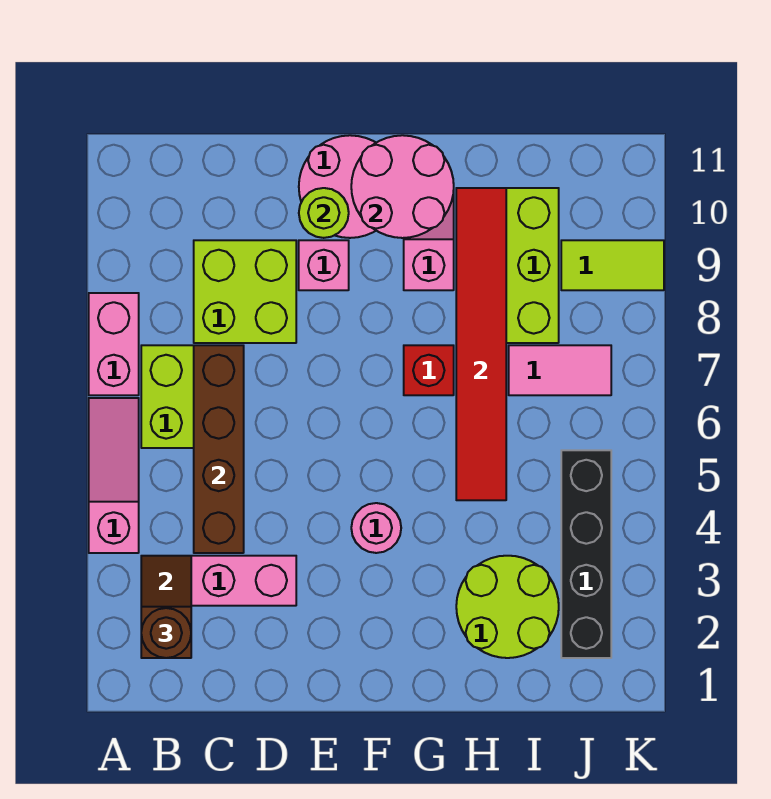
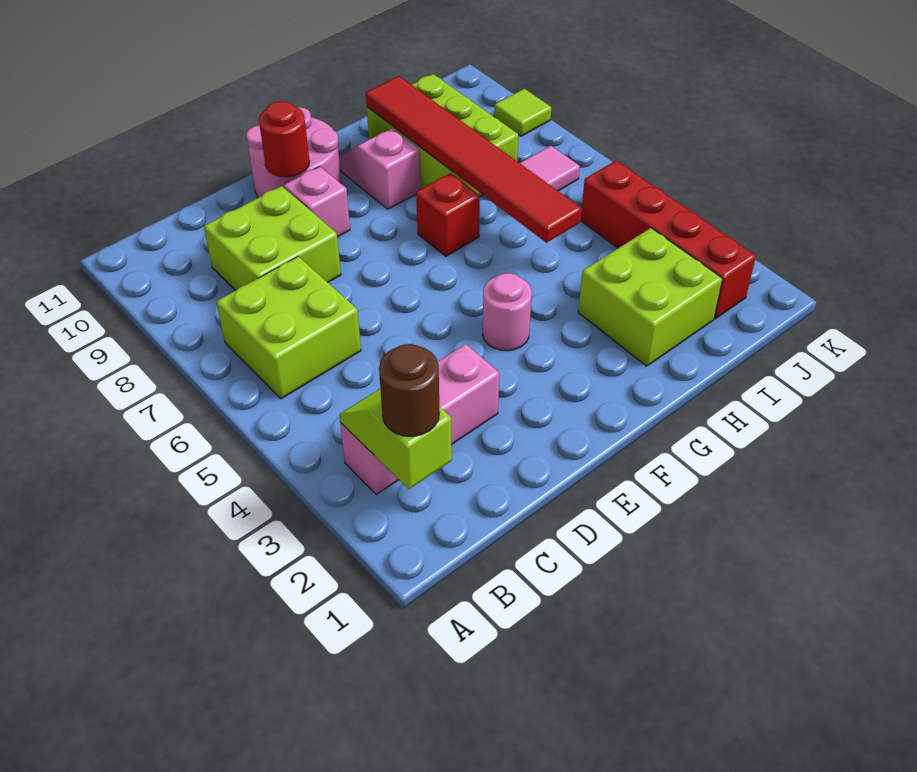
pink 1x3 slope [89,398,139,553] -> none
pink 1x2 brick [89,293,139,395] -> none
brown 1x2 slope [141,556,191,658] -> lime 1x2 slope [339,389,452,489]
brown 1x4 brick [194,345,244,553] -> none
lime 1x1 round brick [299,188,349,238] -> red 1x1 round brick [259,101,310,177]
pink 2x2 round brick [351,135,454,238] -> none
lime 2x2 round brick [456,556,559,658] -> lime 2x2 brick [578,228,722,366]
black 1x4 brick [561,450,611,658] -> red 1x4 brick [581,160,756,319]
lime 1x2 tile [561,240,664,290] -> lime 1x1 tile [494,89,551,136]

